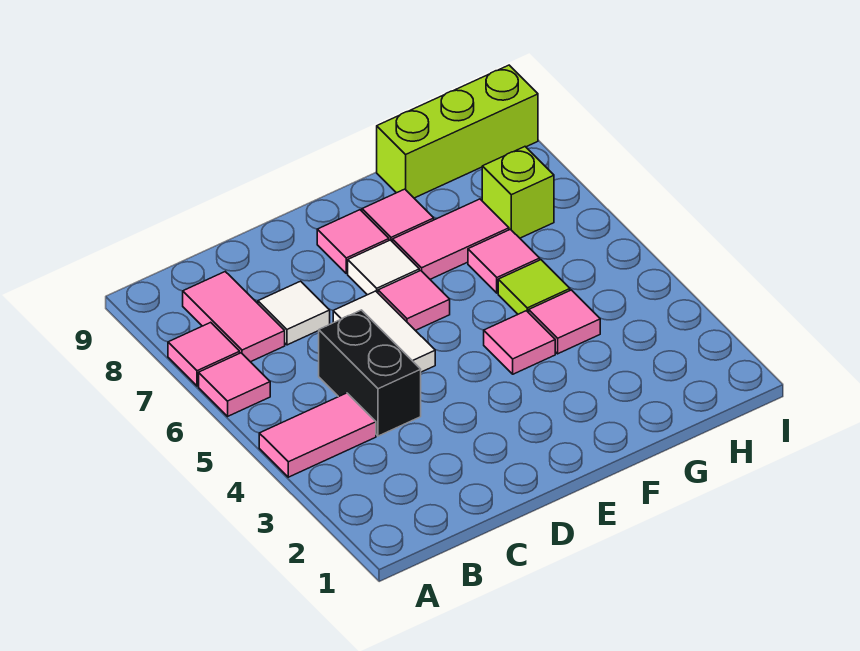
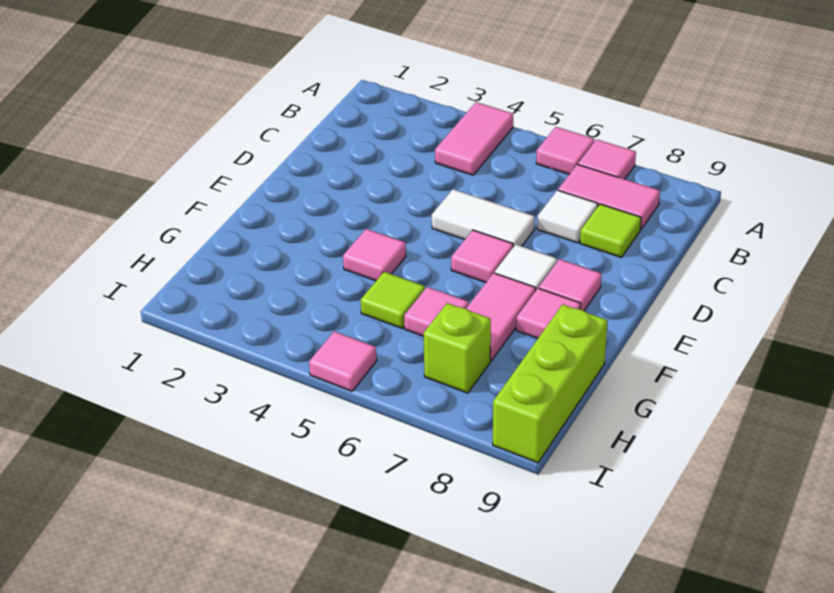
black 1x2 brick [319,310,421,436] -> none
none -> lime 1x1 tile [580,204,641,257]
pink 1x1 tile [529,290,600,354] -> pink 1x1 tile moved to [309,331,377,391]

